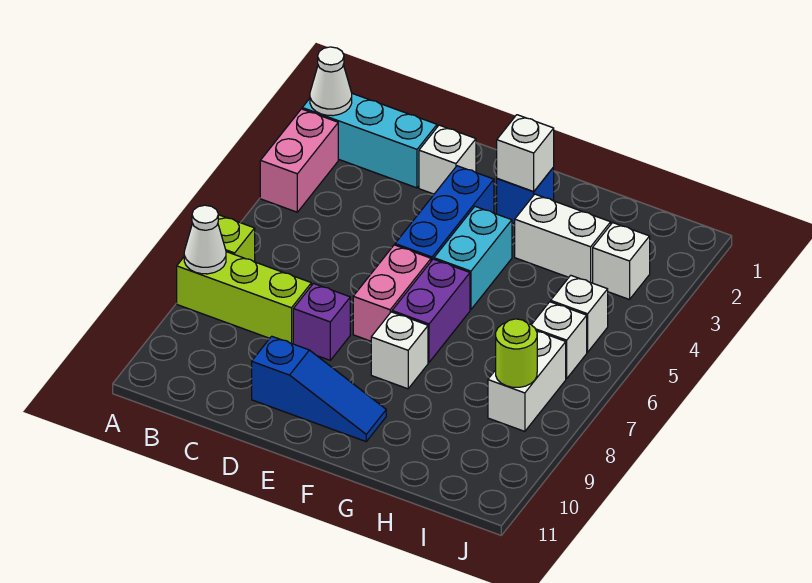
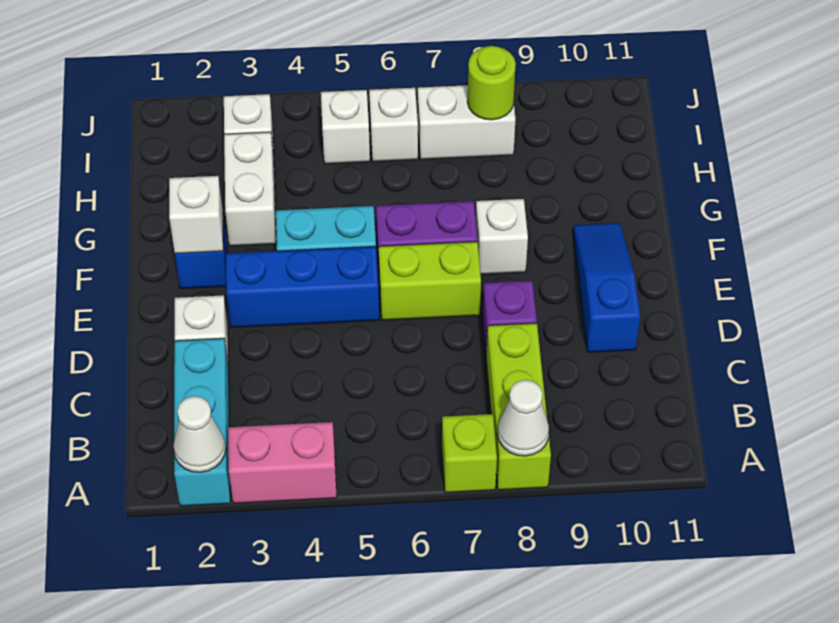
pink 1x2 brick [353,245,431,341] -> lime 1x2 brick [379,242,481,320]

